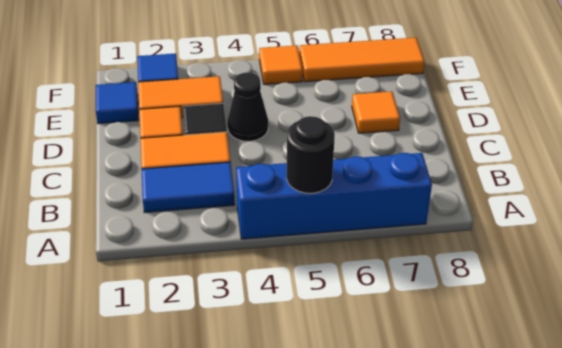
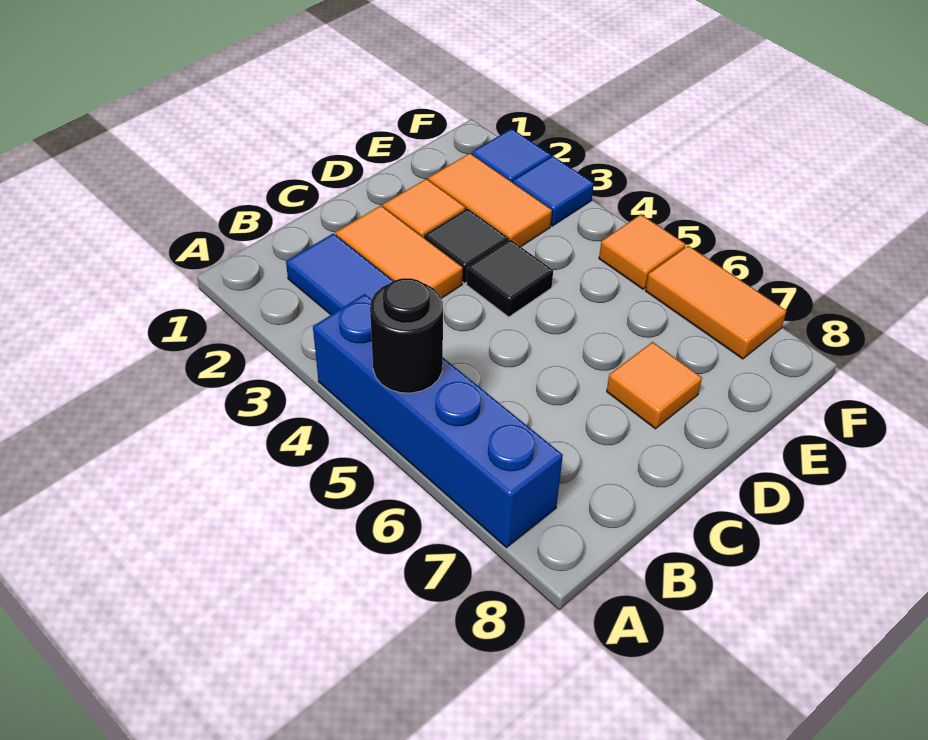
black 1x1 cone [227,73,268,141] -> black 1x1 tile [467,239,553,317]
blue 1x1 tile [96,82,138,124] -> blue 1x1 tile moved to [513,156,594,226]
orange 1x3 tile [299,38,425,82] -> orange 1x2 tile [646,246,786,359]

